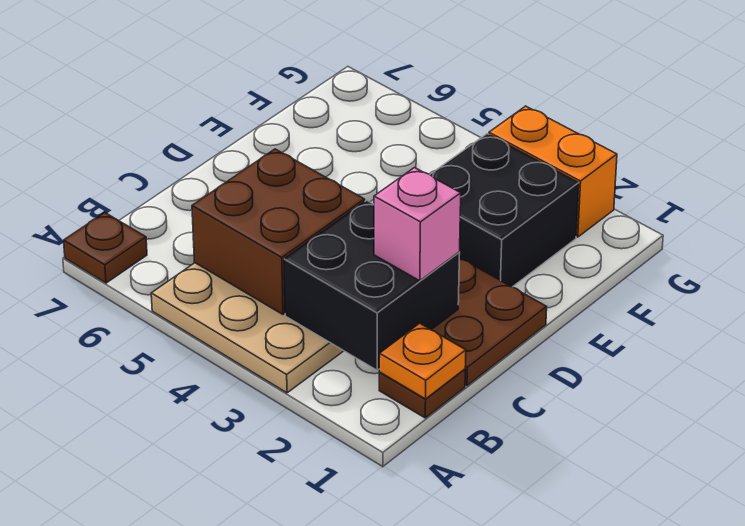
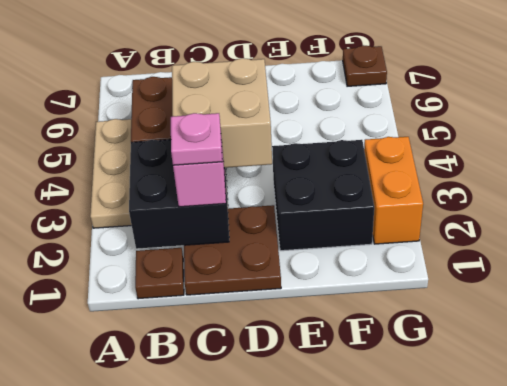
brown 1x1 plate [64,213,147,283] -> brown 1x1 plate moved to [343,45,387,86]
orange 1x1 plate [379,323,466,399] -> none
none -> pink 1x1 plate [171,113,222,165]
none -> tan 2x2 brick [172,58,272,168]

